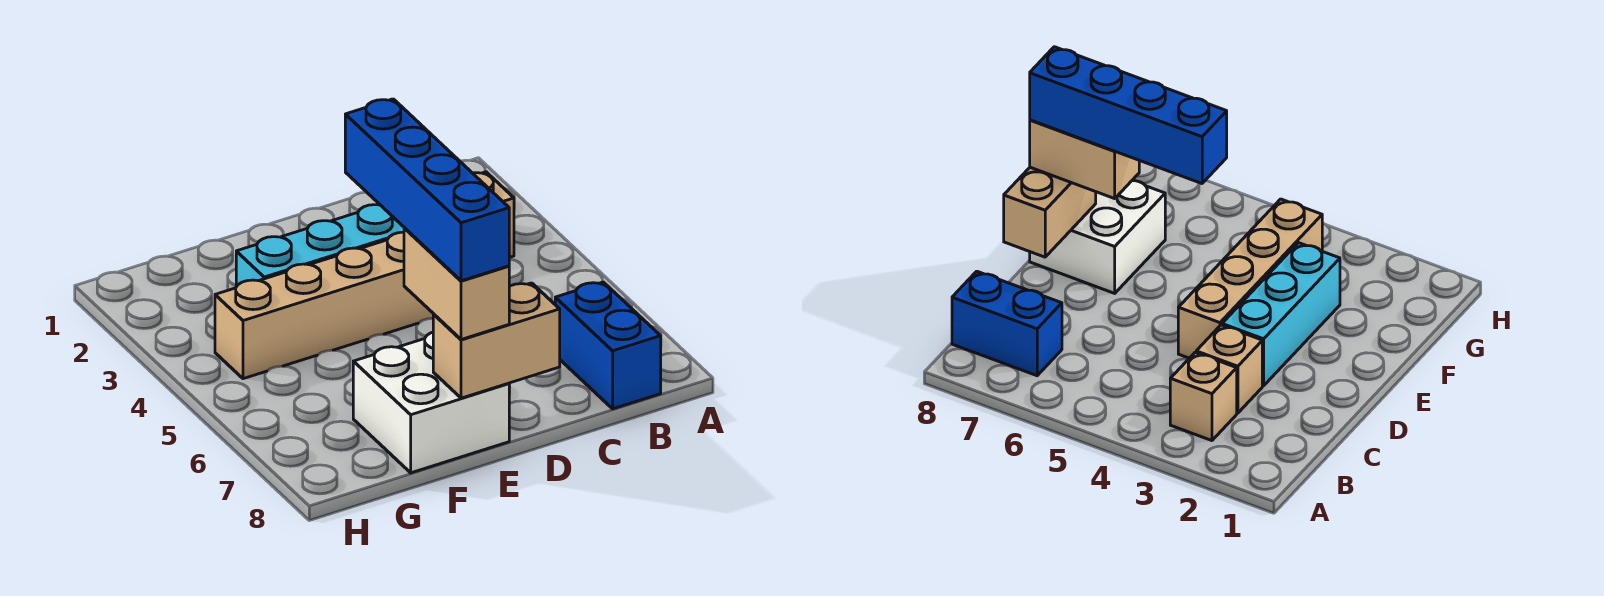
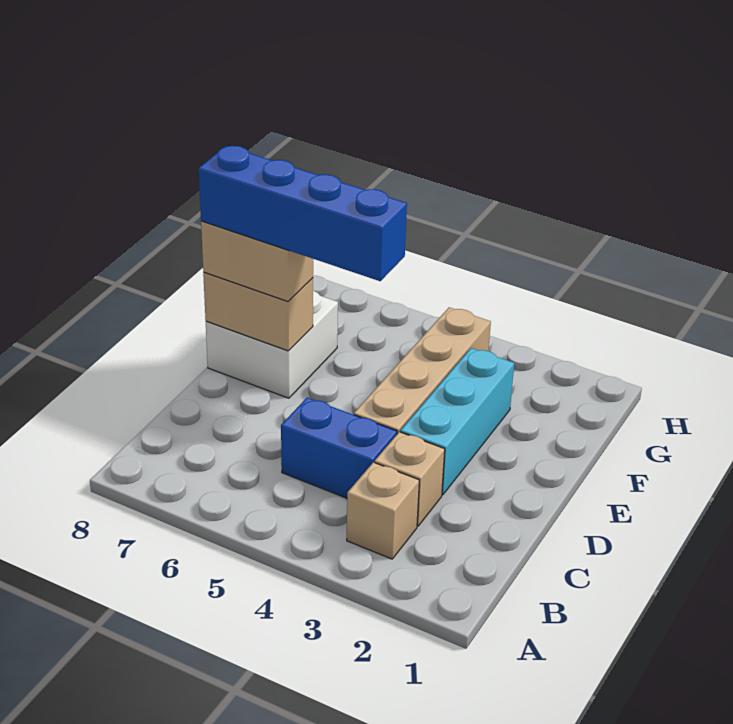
blue 1x2 brick [555,282,661,409] -> blue 1x2 brick moved to [281,398,397,498]
tan 1x2 brick [433,283,560,398] -> tan 1x2 brick turned to [203,272,313,351]

